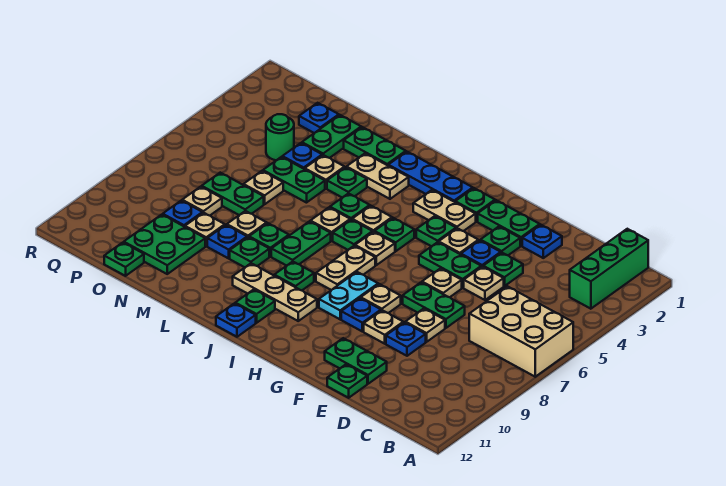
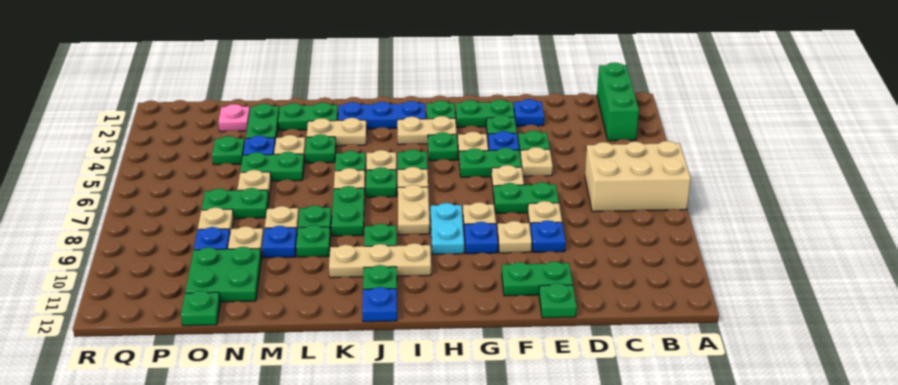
blue 1x1 plate [299,103,339,133] -> pink 1x1 plate [219,104,250,132]
green 1x1 round brick [266,114,294,160] -> green 1x1 plate [212,136,245,165]

